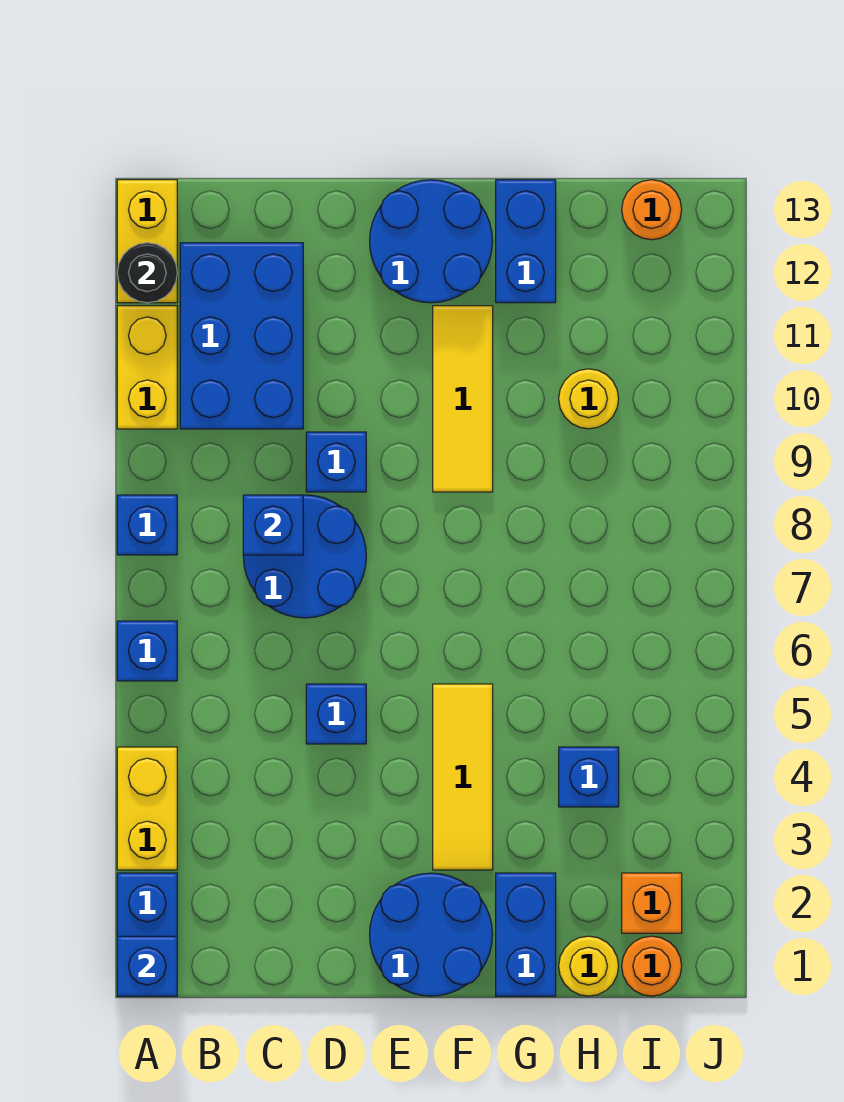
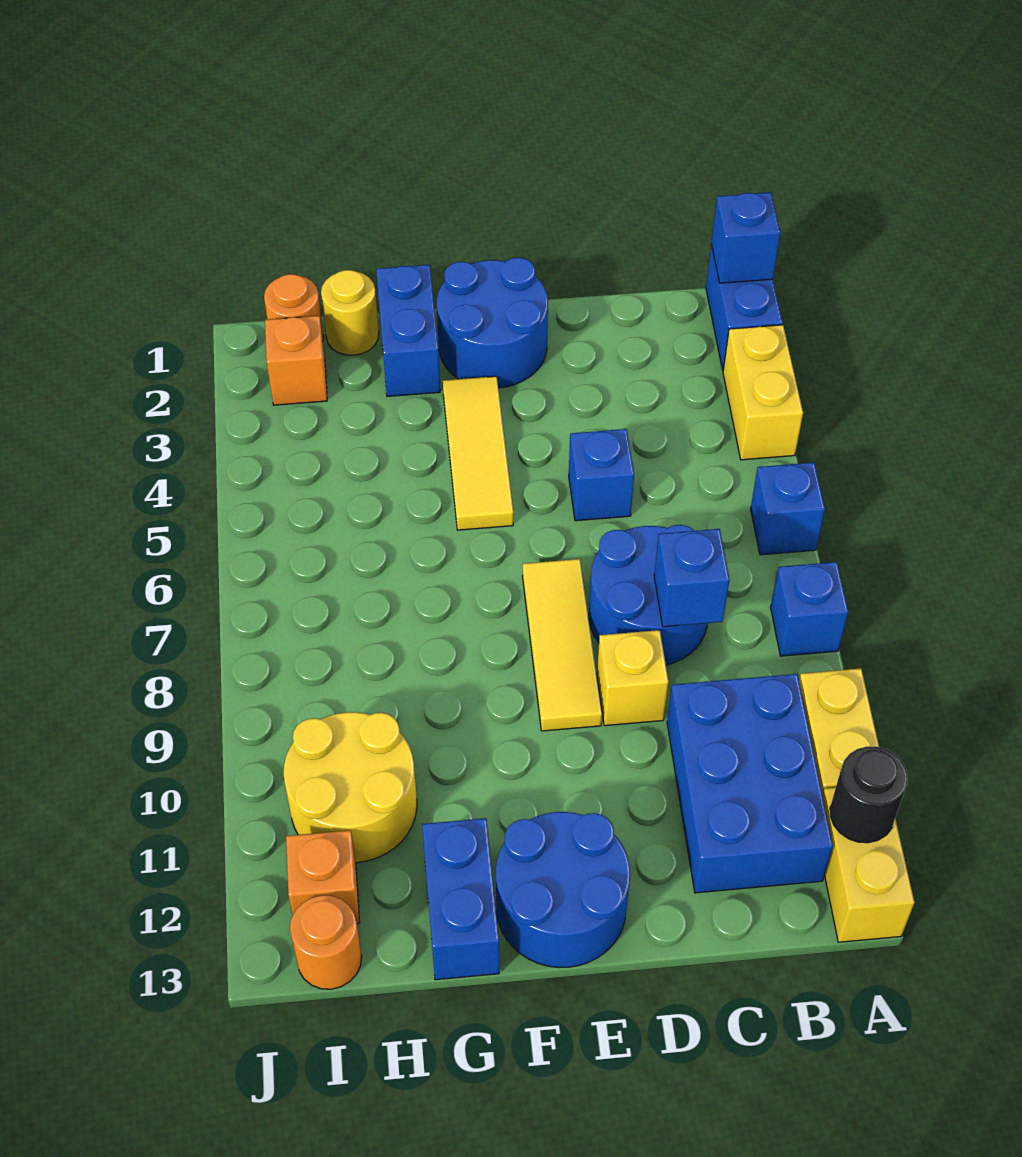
blue 1x1 brick [306,432,366,492] -> yellow 1x1 brick [597,630,668,726]
yellow 1x3 tile [433,306,493,492] -> yellow 1x3 tile moved to [522,559,602,731]
blue 1x1 brick [559,747,619,807] -> none
yellow 1x1 round brick [559,369,619,429] -> yellow 2x2 round brick [284,712,417,863]
none -> orange 1x1 brick [286,830,360,924]

